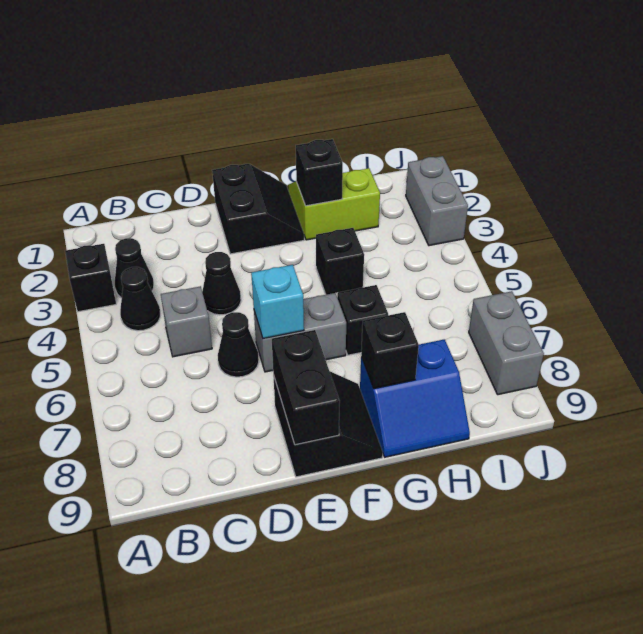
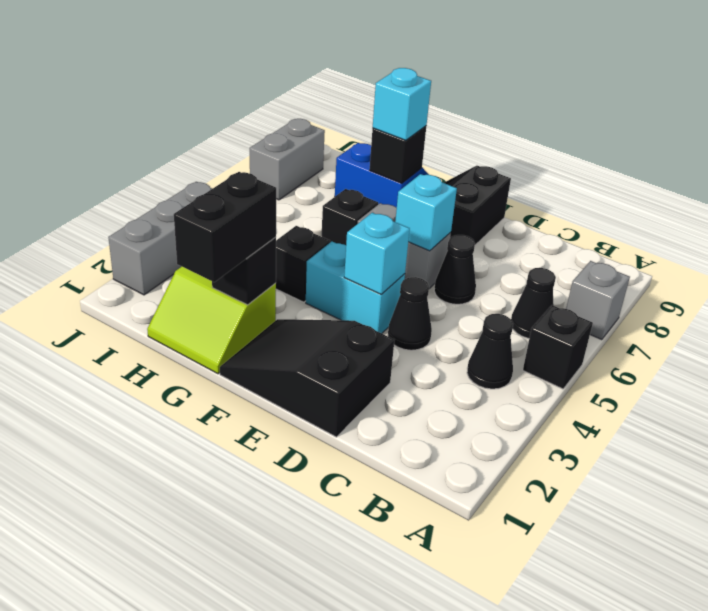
black 1x1 brick [65,244,116,312] -> black 1x1 brick moved to [523,305,593,389]
black 1x1 cone [115,238,154,298] -> black 1x1 cone moved to [511,268,556,339]
grey 1x1 brick [161,286,212,357] -> grey 1x1 brick moved to [566,261,630,340]
black 2x2 slope [212,164,304,254] -> black 2x3 slope [220,319,394,437]
none -> cyan 1x2 brick [306,242,405,333]
none -> cyan 1x1 brick [344,213,410,294]
black 1x2 brick [272,330,340,445] -> black 1x2 brick moved to [174,172,276,282]
none -> cyan 1x1 brick [373,68,431,140]
grey 1x2 brick [406,156,468,246] -> grey 1x3 brick [108,182,212,295]

